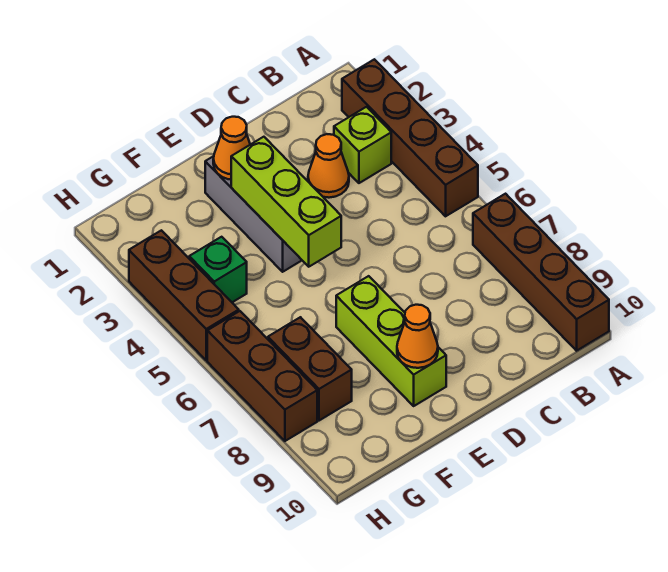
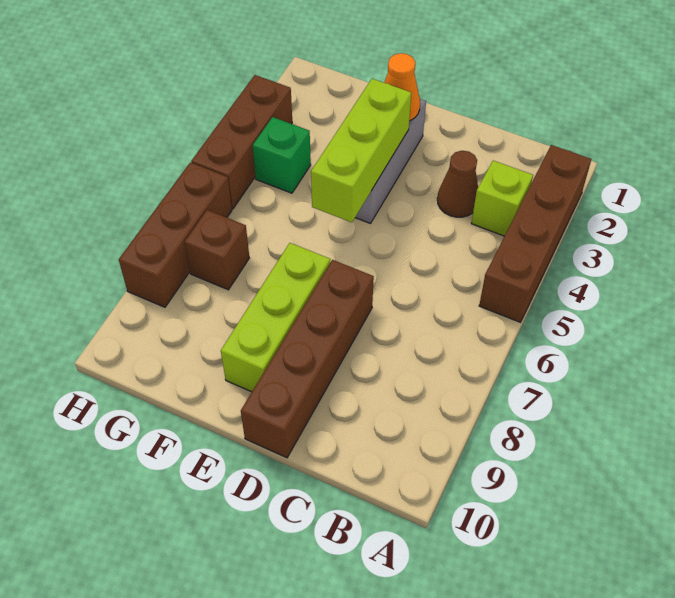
brown 1x4 brick [473,194,609,351] -> brown 1x4 brick moved to [241,260,374,458]
orange 1x1 cone [308,134,349,198] -> brown 1x1 cone [437,151,478,217]
orange 1x1 cone [397,305,438,368] -> none
brown 1x2 brick [268,317,352,421] -> brown 1x1 brick [185,210,249,290]

